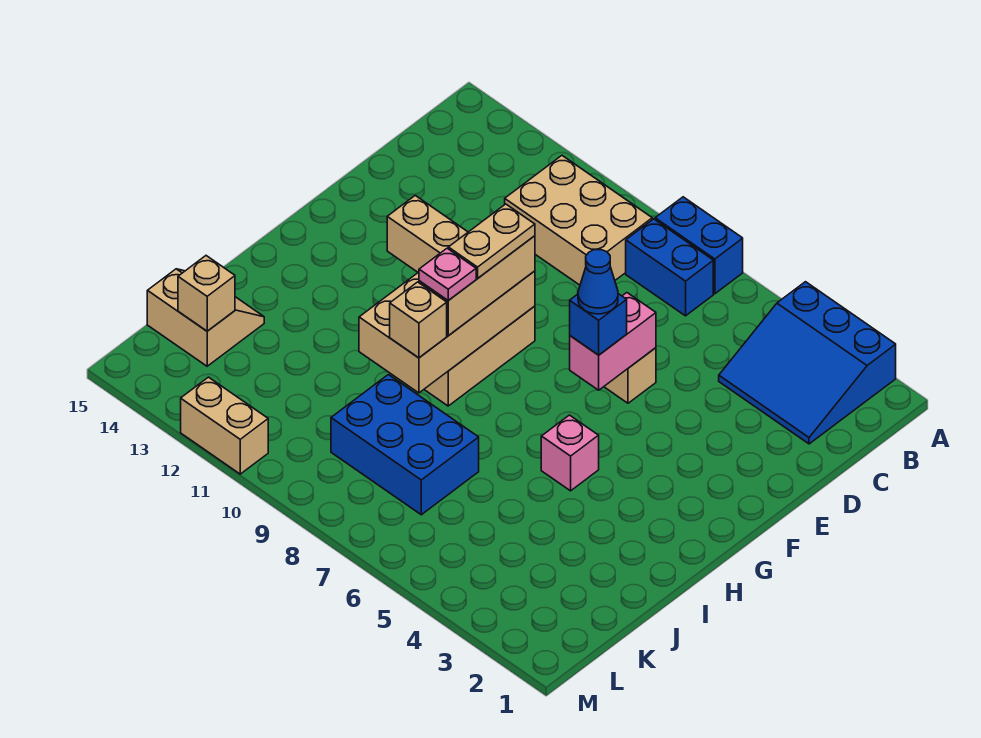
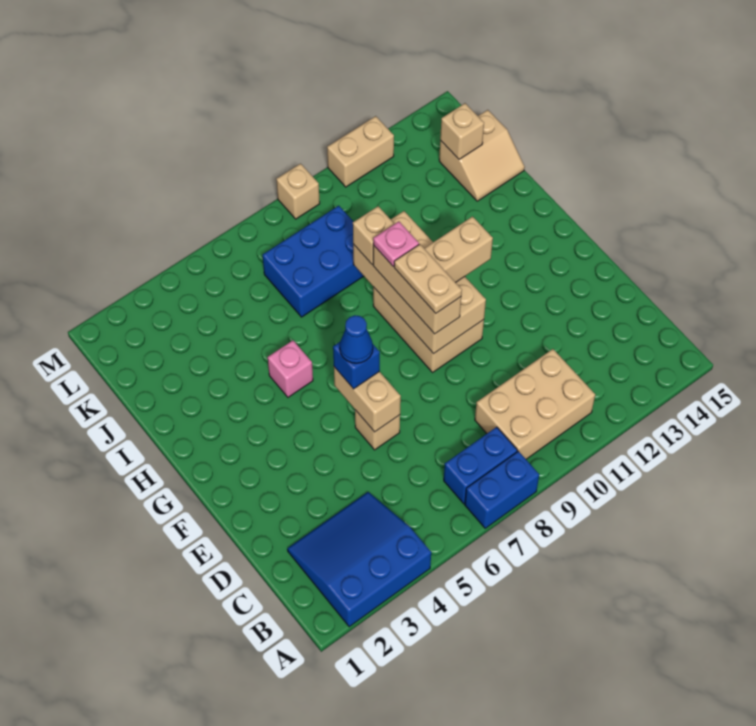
pink 1x2 brick [570,293,656,390] -> tan 1x2 brick [334,367,401,432]
none -> tan 1x1 brick [276,164,320,219]

